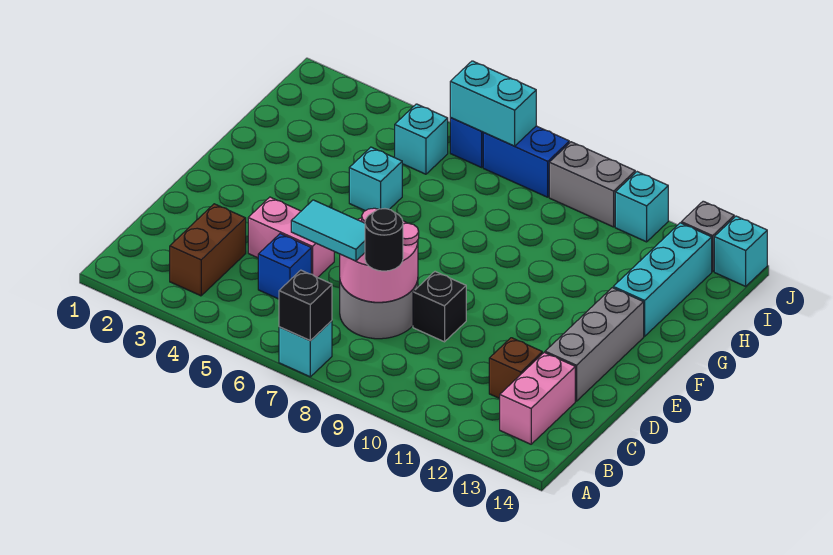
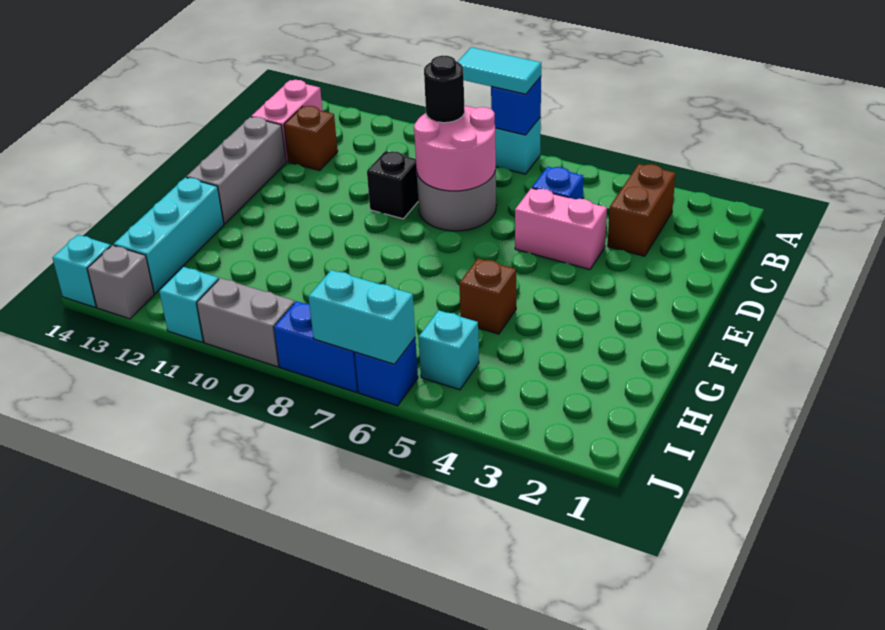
black 1x1 brick [279,270,332,341] -> blue 1x1 brick [491,77,541,135]
cyan 1x2 tile [291,200,365,261] -> cyan 1x2 tile moved to [458,47,541,94]
cyan 1x1 brick [349,147,402,211] -> brown 1x1 brick [460,259,516,334]

